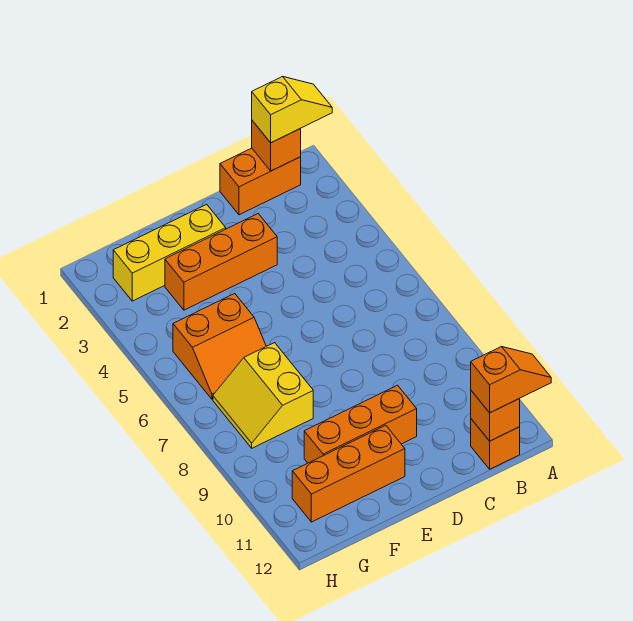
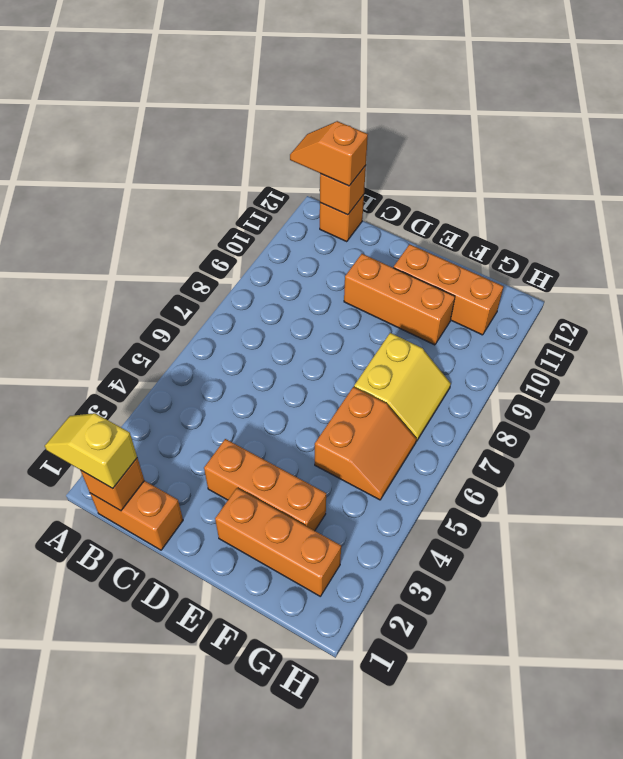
yellow 1x3 brick [113,204,226,301] -> orange 1x3 brick [215,488,341,596]
orange 2x2 slope [173,294,266,399] -> orange 2x2 slope turned to [315,387,417,500]

